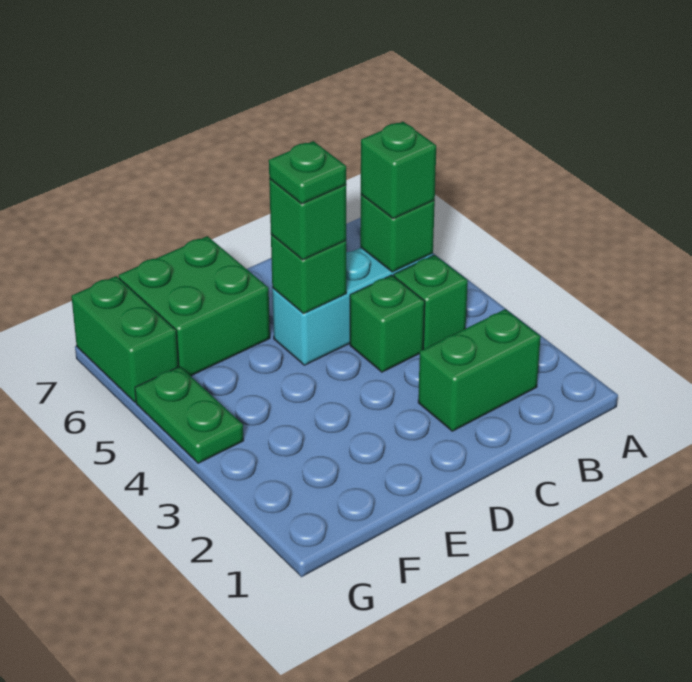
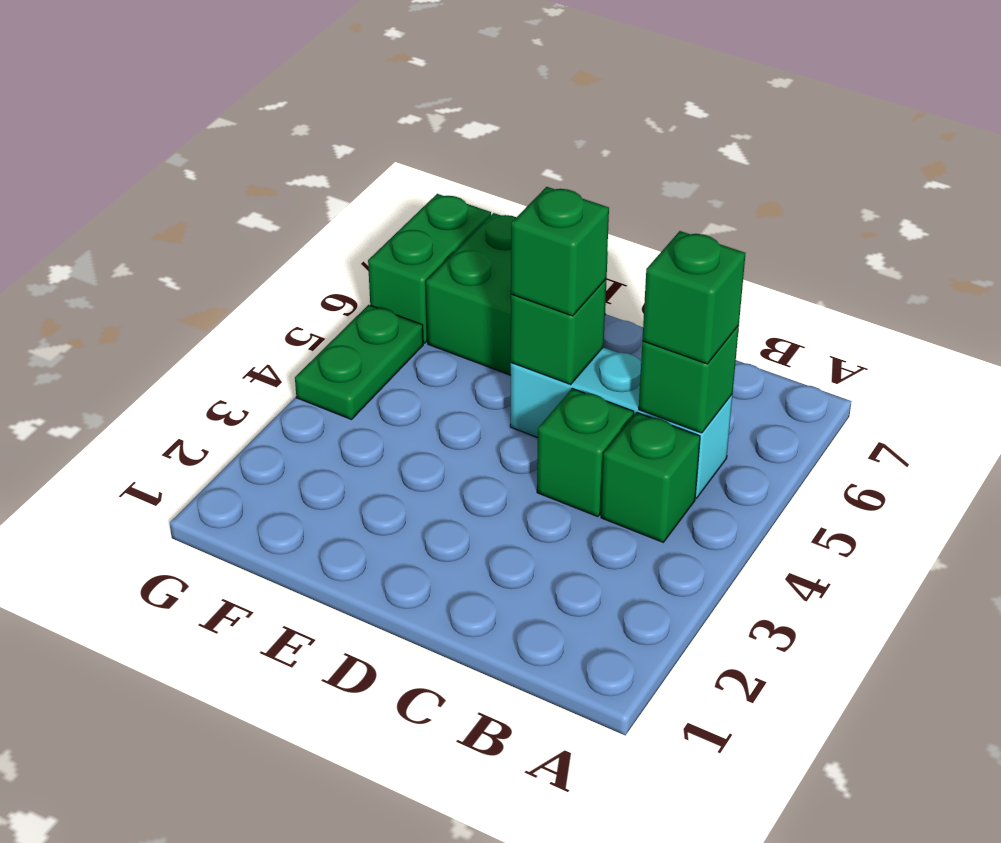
green 1x2 brick [418,309,541,431] -> none
green 1x1 plate [269,141,346,204] -> none

